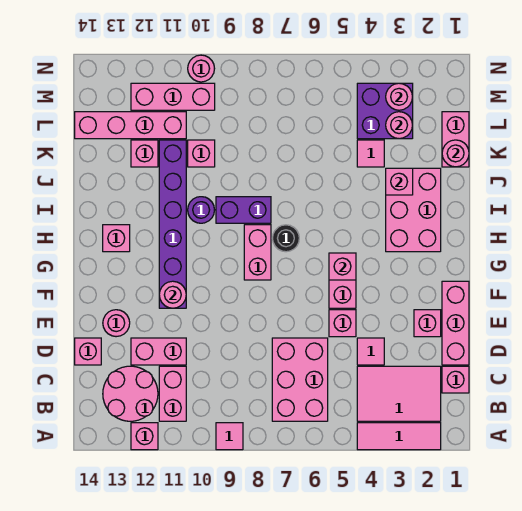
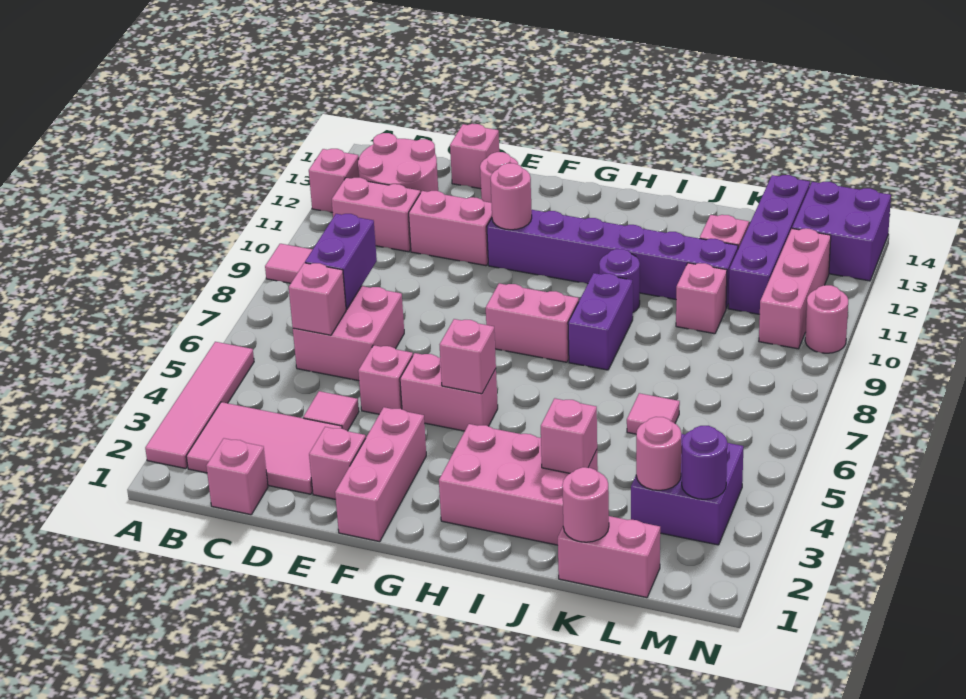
pink 1x3 tile [357,423,441,450] -> pink 1x4 tile [145,342,254,469]
pink 2x3 tile [357,366,441,421] -> pink 2x3 tile turned to [186,402,342,494]
pink 2x3 brick [272,338,328,421] -> pink 2x2 brick [293,286,404,381]
none -> purple 1x2 brick [305,214,377,310]
pink 1x3 brick [442,281,469,365] -> pink 1x3 brick turned to [335,407,426,542]
pink 1x2 brick [131,338,186,365] -> pink 1x2 brick turned to [409,191,492,266]
black 1x1 round brick [273,225,299,252] -> none
pink 1x1 brick [103,225,130,252] -> pink 1x1 brick moved to [289,263,346,335]
pink 1x1 tile [357,140,384,167] -> pink 1x1 tile moved to [627,393,680,434]
pink 1x4 brick [75,112,186,139] -> purple 1x4 brick [728,175,810,314]
pink 1x1 round brick [386,83,413,110] -> purple 1x1 round brick [682,426,727,499]
none -> purple 2x2 brick [792,182,891,281]

